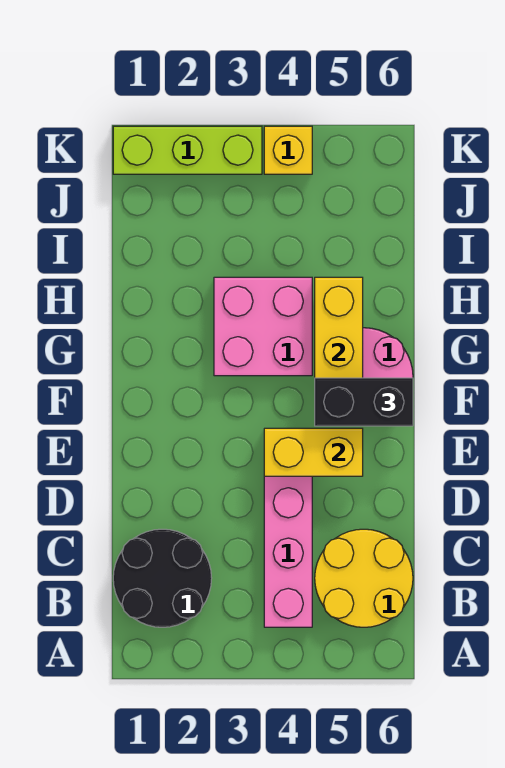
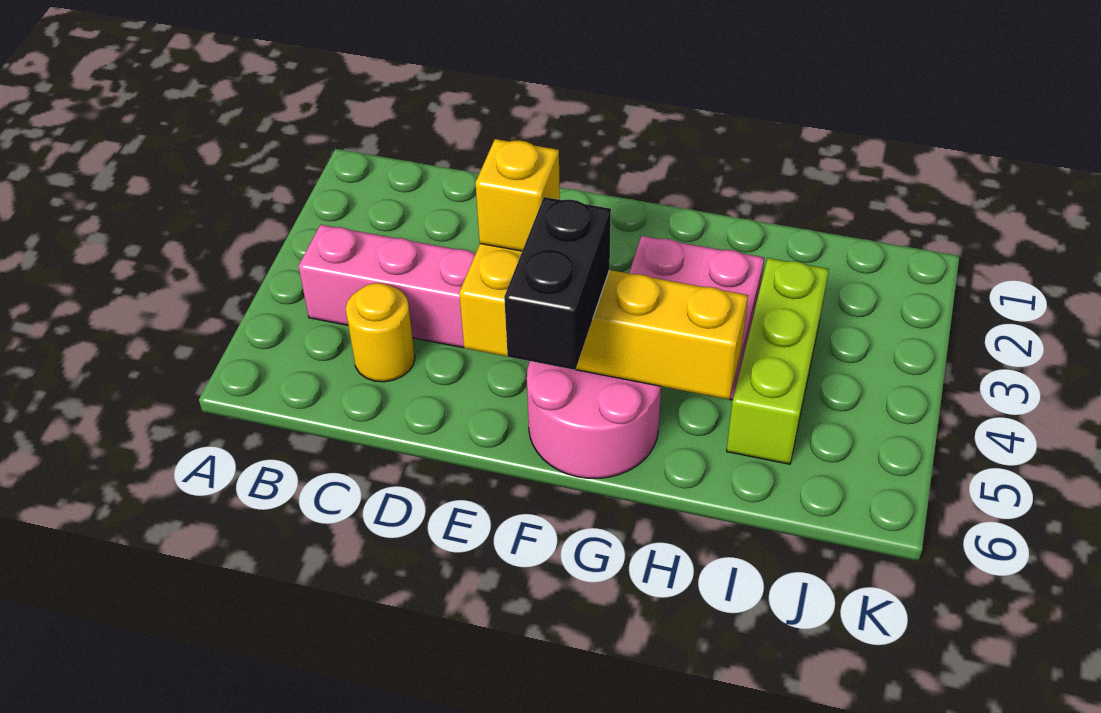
black 2x2 round brick [113,529,212,627] -> none
yellow 2x2 round brick [315,529,413,627] -> yellow 1x1 round brick [346,283,415,382]
lime 1x3 brick [113,126,262,174] -> lime 1x3 brick moved to [727,258,829,464]
yellow 1x1 brick [264,126,312,174] -> yellow 1x1 brick moved to [475,139,560,251]

